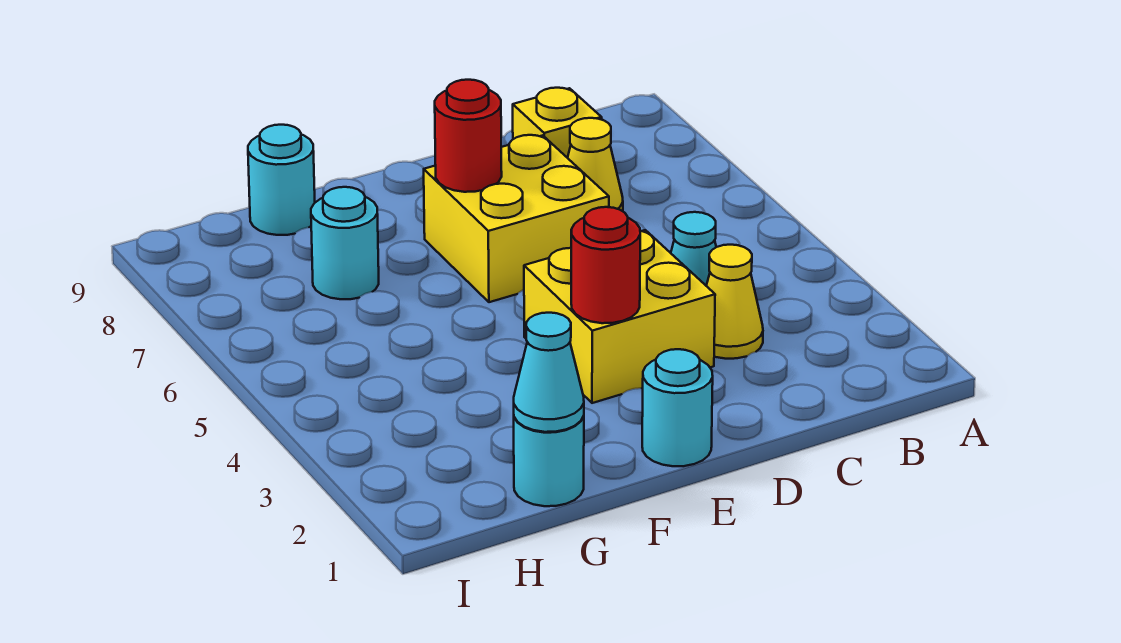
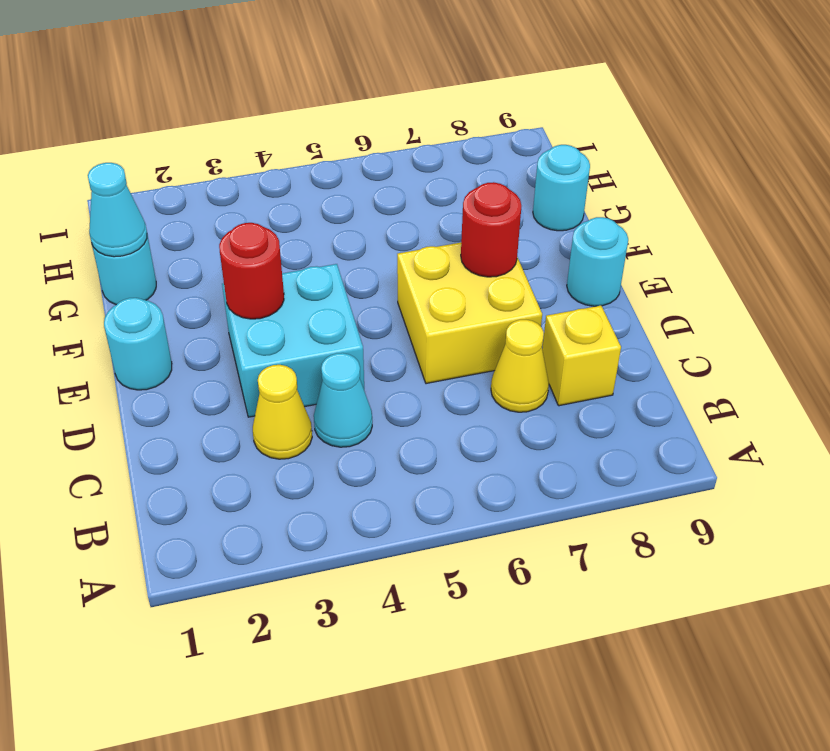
yellow 2x2 brick [524,230,715,403] -> cyan 2x2 brick [222,264,364,417]
cyan 1x1 round brick [311,187,379,299] -> cyan 1x1 round brick moved to [567,217,628,306]

